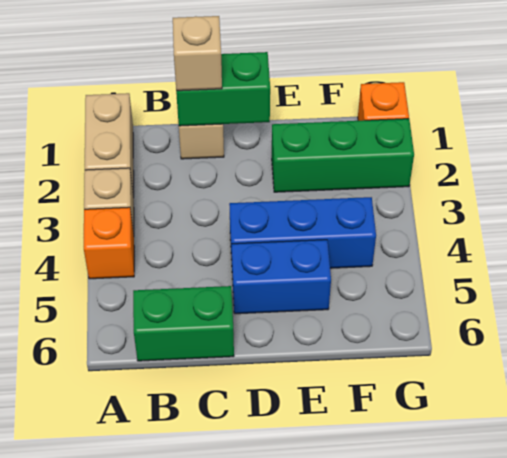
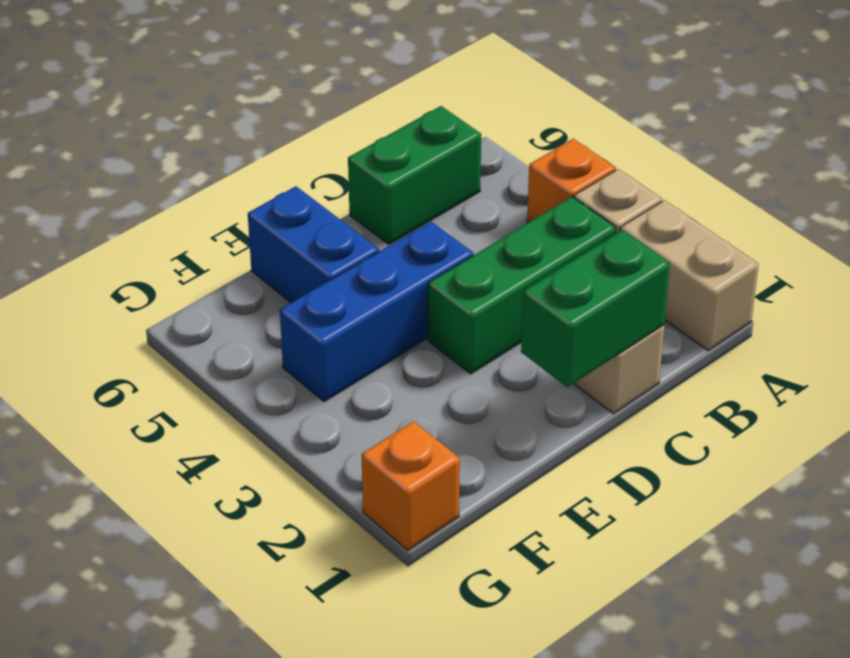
tan 1x1 brick [173,16,222,91] -> none
blue 1x2 brick [232,240,331,314] -> blue 1x2 brick turned to [248,186,379,303]
green 1x3 brick [272,119,414,192] -> green 1x3 brick moved to [428,197,616,374]

